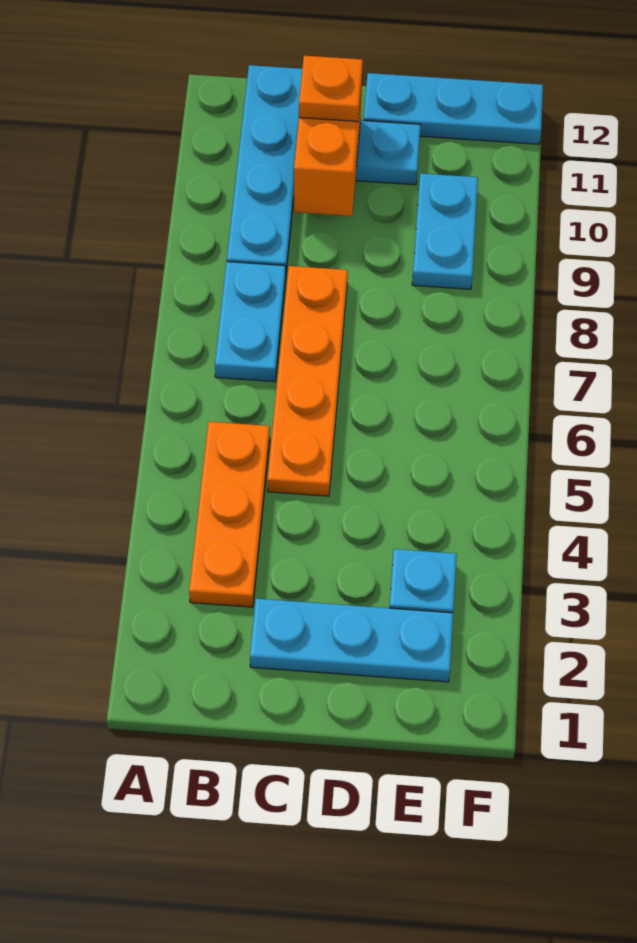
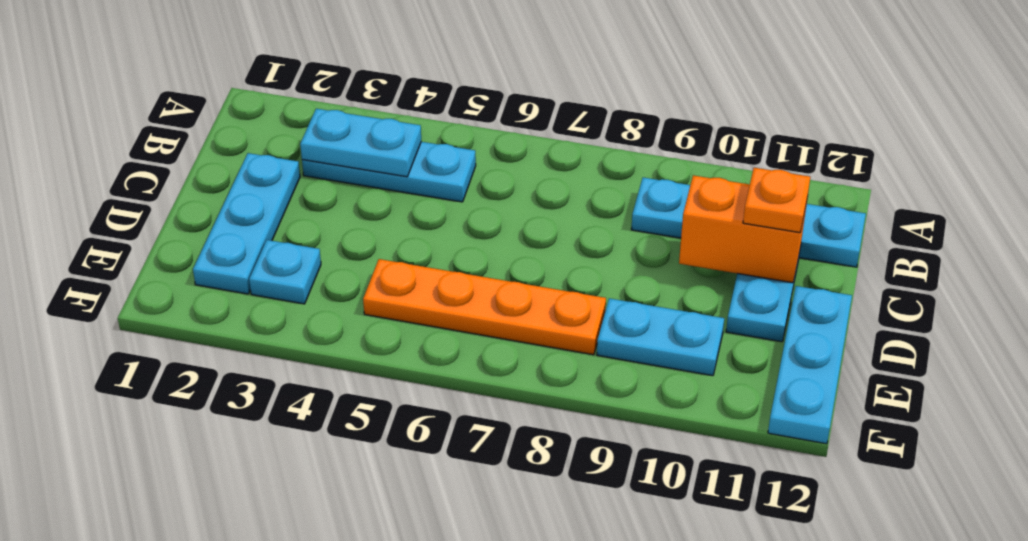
orange 1x3 plate [189,422,270,607] -> cyan 1x3 plate [302,142,476,202]
cyan 1x2 plate [215,262,286,382] -> cyan 1x2 plate moved to [300,109,421,177]
orange 1x4 plate [267,266,348,496] -> orange 1x4 plate moved to [363,259,606,355]

